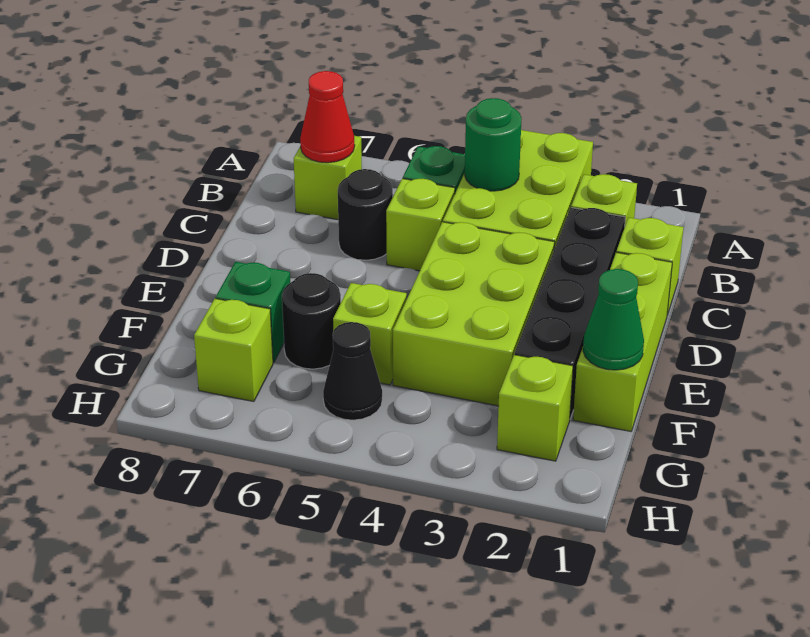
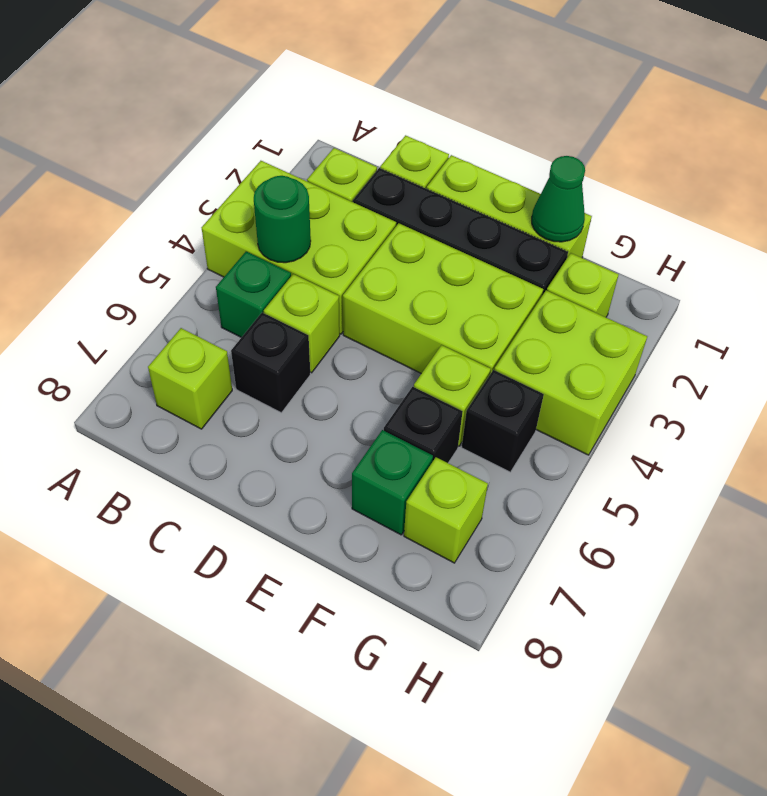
red 1x1 cone [300,71,355,163] -> none
black 1x1 round brick [338,169,393,260] -> black 1x1 brick [231,313,310,413]
black 1x1 round brick [282,273,341,369] -> black 1x1 brick [384,387,463,463]
none -> lime 2x2 brick [494,290,647,455]
black 1x1 cone [323,322,382,420] -> black 1x1 brick [462,370,544,472]

